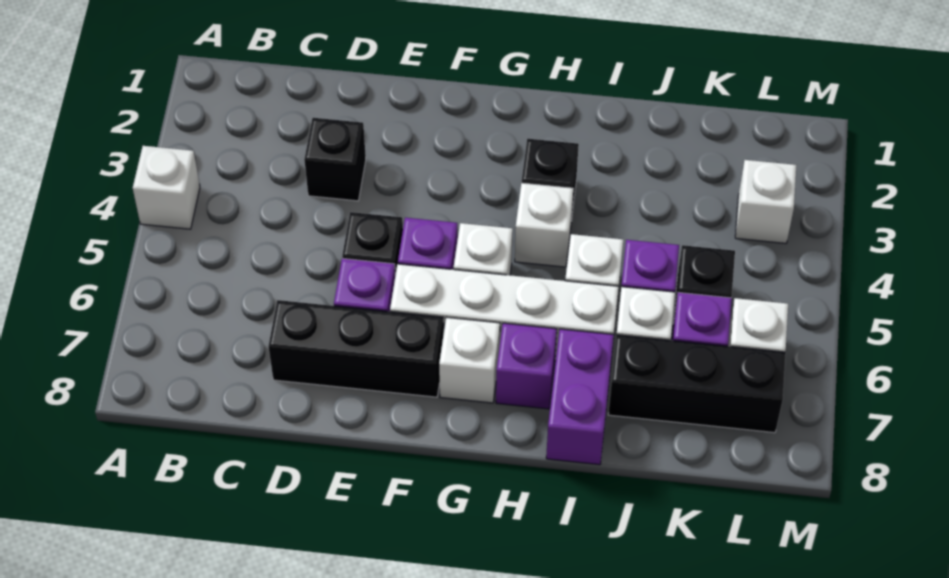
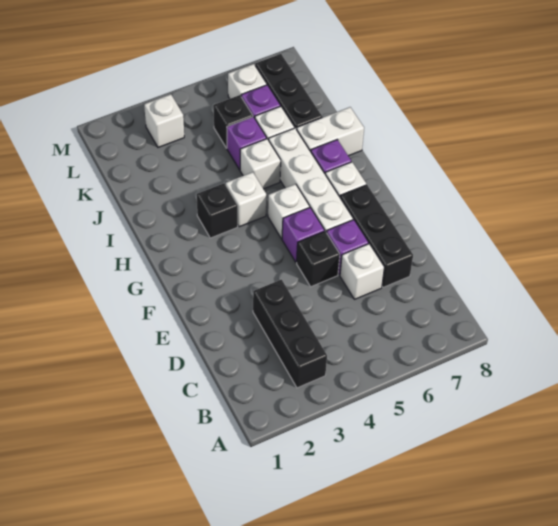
white 1x1 brick [133,146,200,229] -> white 1x1 brick moved to [340,244,384,299]
black 1x1 brick [304,118,366,201] -> black 1x3 brick [253,280,327,388]
purple 1x2 brick [546,329,614,465] -> white 1x2 brick [297,107,364,156]

